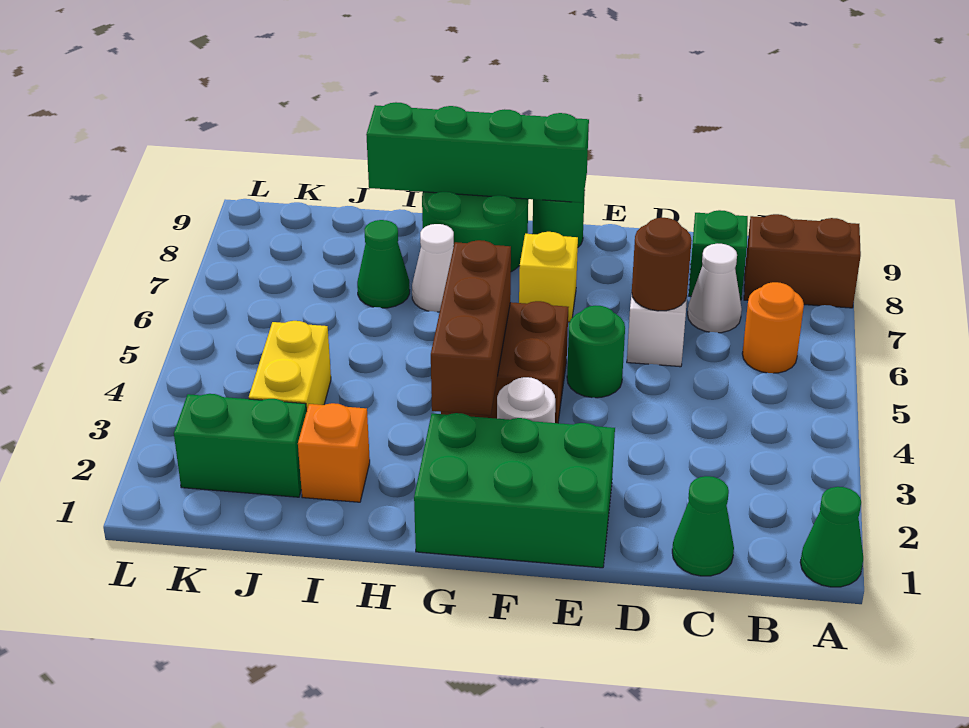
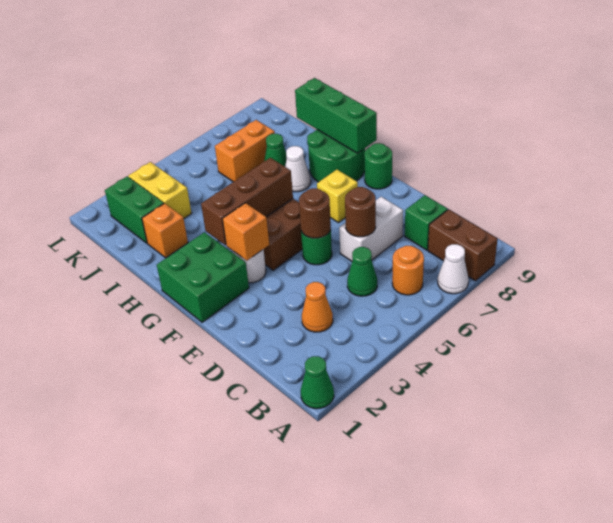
green 1x1 cone [672,476,734,576] -> green 1x1 cone moved to [347,247,377,296]
none -> orange 1x1 cone [302,282,333,332]
white 1x1 cone [688,244,742,333] -> white 1x1 cone moved to [438,244,469,294]
green 2x3 brick [414,413,615,568] -> green 2x2 brick [157,232,249,322]
none -> brown 1x1 round brick [299,188,331,238]
none -> orange 1x1 brick [222,203,269,261]
green 1x4 brick [366,102,589,203] -> green 1x3 brick [295,78,377,153]
yellow 1x2 brick [249,321,331,411] -> yellow 1x2 brick turned to [129,162,192,218]
none -> orange 1x2 brick [215,120,275,182]

